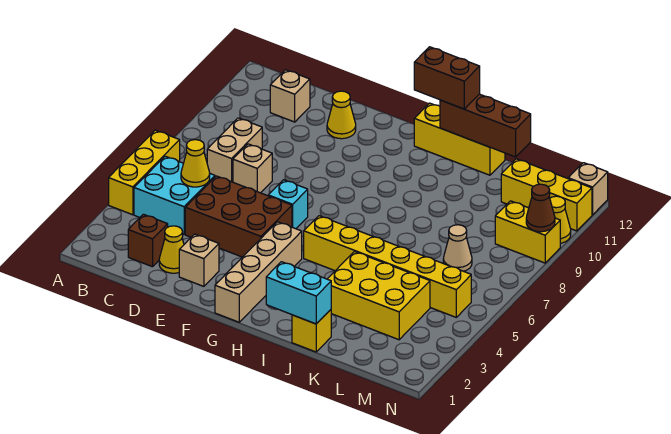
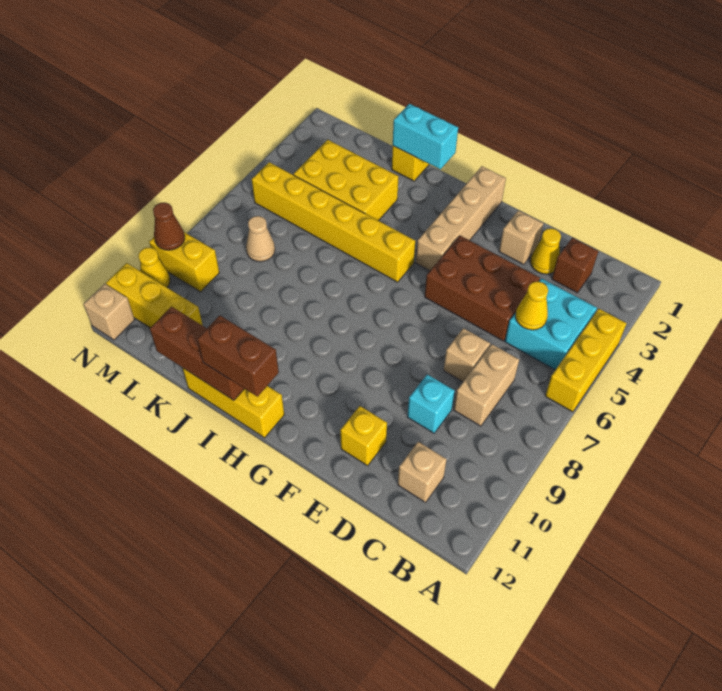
yellow 1x1 cone [327,91,356,139] -> yellow 1x1 brick [340,406,387,466]
cyan 1x1 brick [268,180,308,229] -> cyan 1x1 brick moved to [407,374,455,433]

